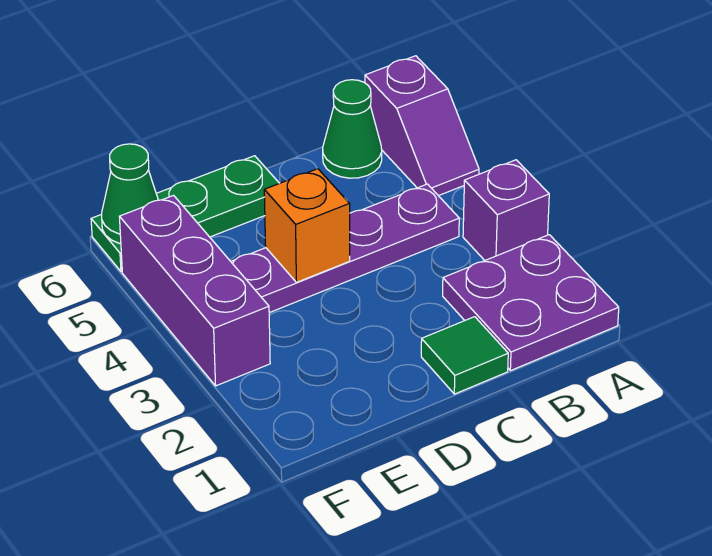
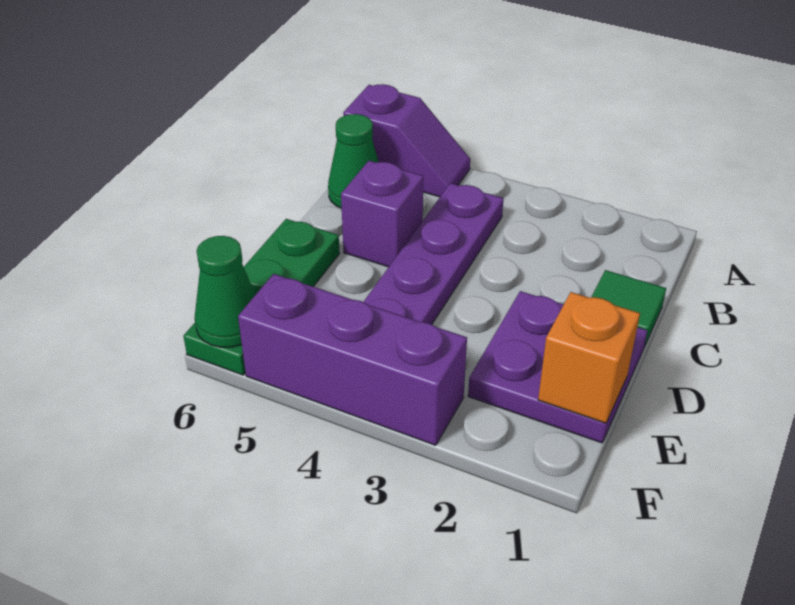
purple 2x2 plate [443,235,619,371] -> purple 2x2 plate moved to [468,291,647,443]
purple 1x1 brick [463,160,549,260] -> purple 1x1 brick moved to [341,161,424,267]
orange 1x1 brick [264,169,350,282] -> orange 1x1 brick moved to [538,292,640,423]

